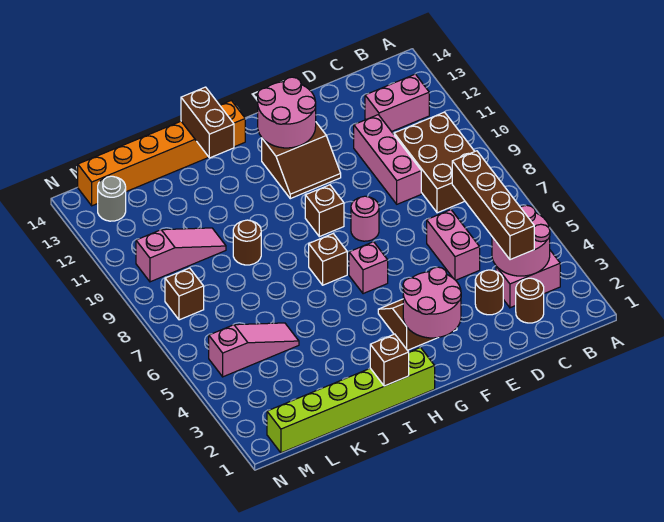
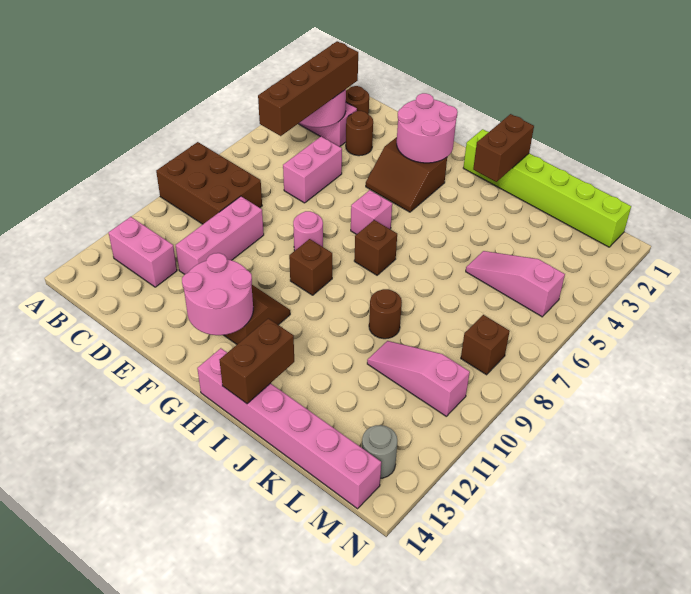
brown 2x3 brick [394,112,475,213] -> brown 2x3 brick turned to [156,142,262,224]
orange 1x6 brick [78,100,245,206] -> pink 1x6 brick [197,348,381,509]
brown 1x1 brick [370,334,409,386] -> brown 1x2 brick [473,114,534,182]

